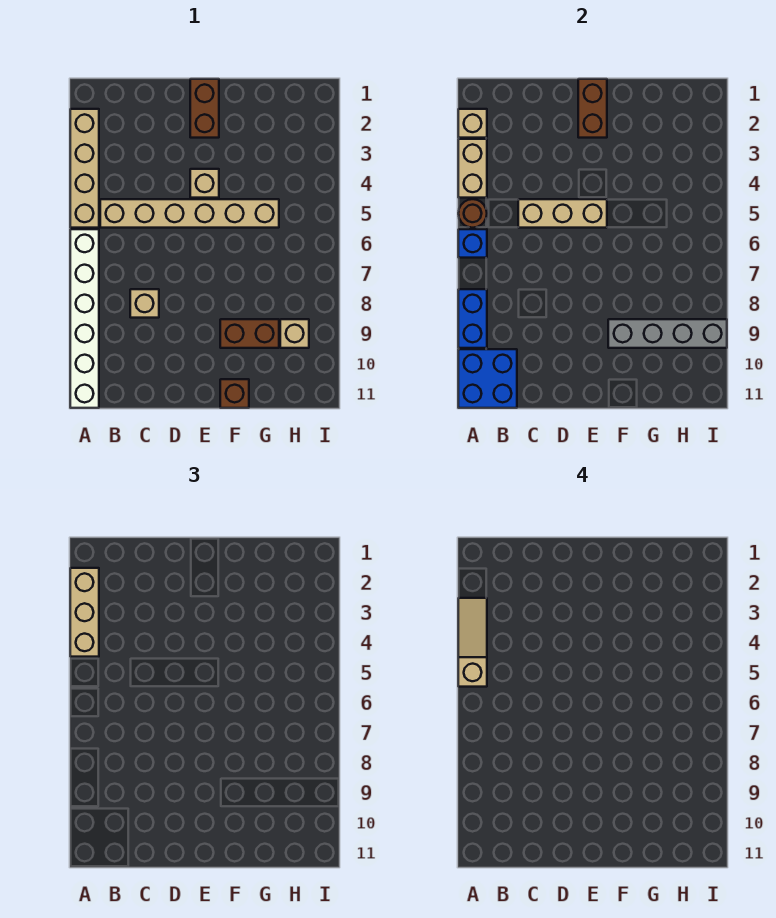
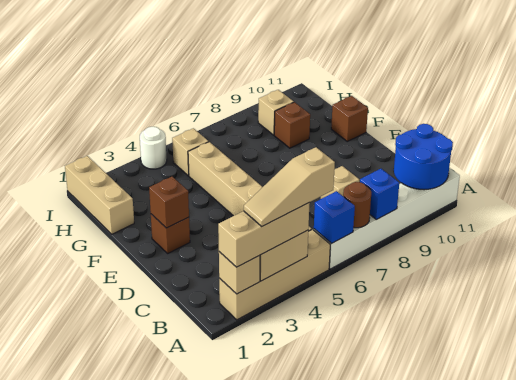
brown 1x1 round brick [458,199,487,228] -> brown 1x1 round brick moved to [343,182,371,228]
blue 1x2 brick [458,289,487,348] -> blue 1x1 brick [360,169,399,220]
blue 2x2 brick [458,349,517,408] -> blue 2x2 round brick [394,124,453,190]
tan 1x3 brick [518,199,607,228] -> tan 1x3 brick moved to [65,156,134,234]
brown 1x2 brick [190,79,219,138] -> brown 1x1 brick [151,214,190,253]
brown 1x2 brick [578,79,607,138] -> brown 1x1 brick [149,177,189,228]
tan 1x1 brick [190,169,219,198] -> tan 1x1 brick moved to [172,128,209,176]
brown 1x2 brick [220,319,279,348] -> brown 1x1 brick [274,102,310,148]
grey 1x4 brick [608,319,727,348] -> none
none -> white 1x1 round brick [140,127,167,169]

